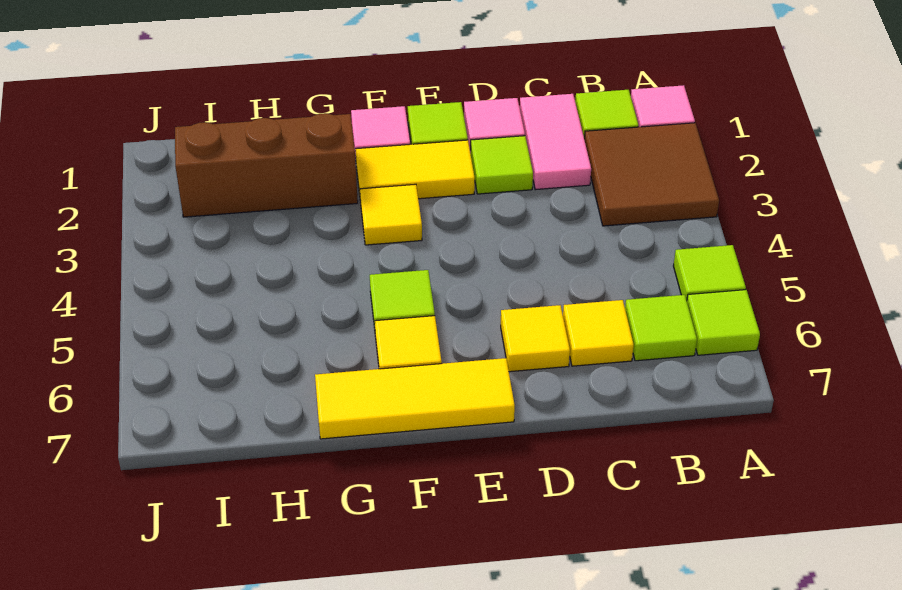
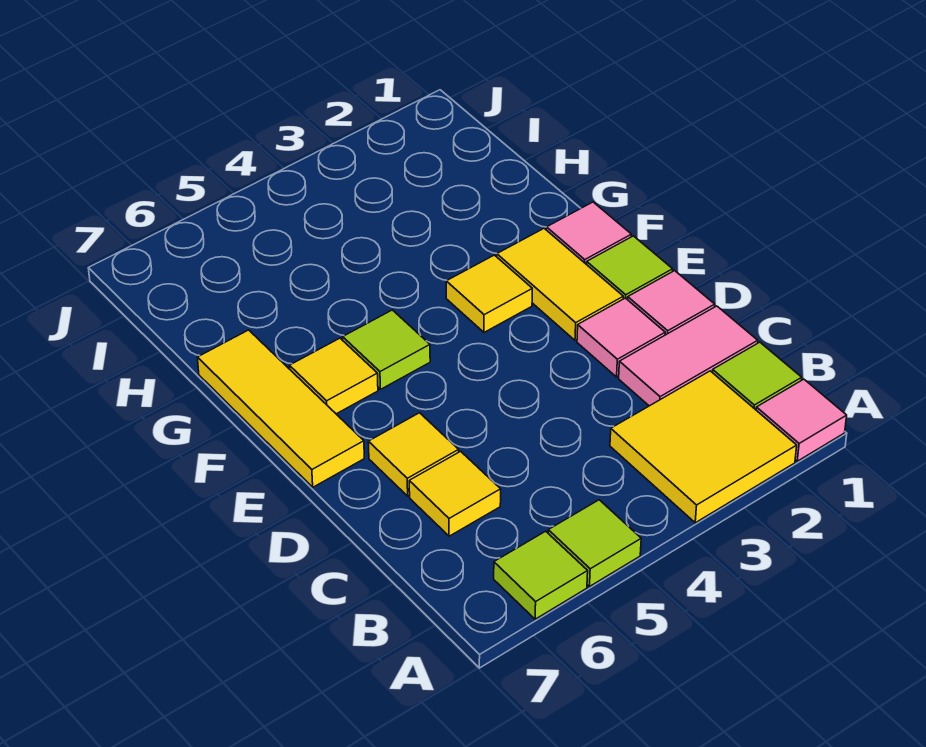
brown 2x2 tile [584,123,719,226] -> yellow 2x2 tile [610,371,797,523]
lime 1x1 tile [625,295,697,361] -> none
lime 1x1 tile [471,136,533,194] -> pink 1x1 tile [577,298,665,377]
brown 1x3 brick [175,113,358,217] -> none

